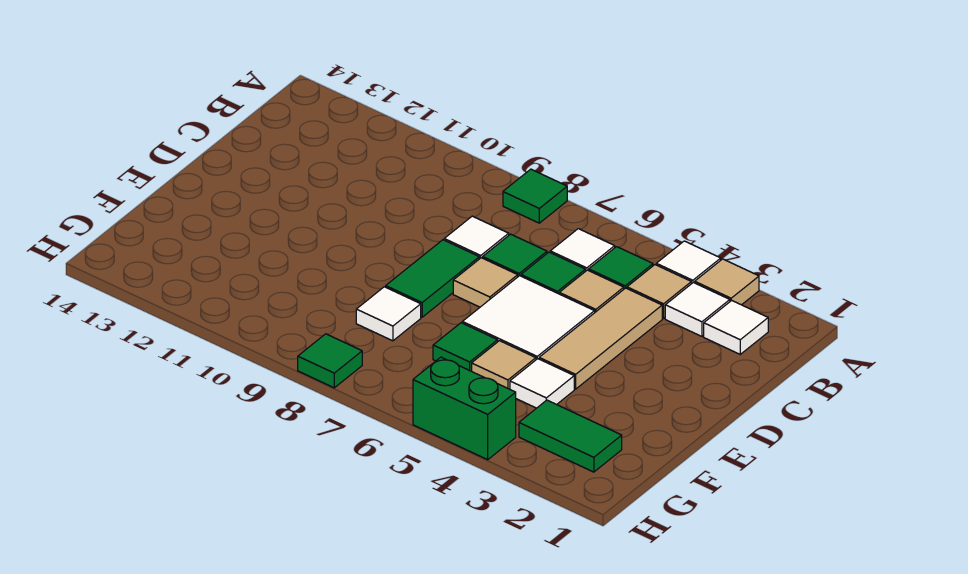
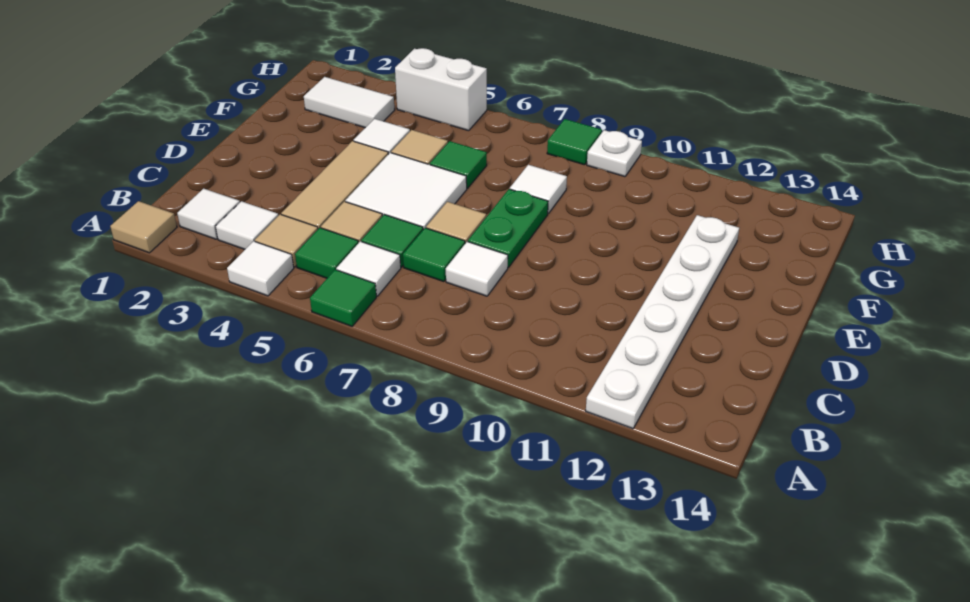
tan 1x1 tile [695,259,759,305] -> tan 1x1 tile moved to [110,201,177,253]
green 1x1 tile [503,169,567,223] -> green 1x1 tile moved to [310,270,376,326]
none -> white 1x6 plate [586,215,739,429]
green 1x2 tile [386,240,479,317] -> green 1x2 plate [468,189,548,267]
green 1x2 tile [519,400,622,472] -> white 1x2 tile [304,77,395,128]
green 1x2 brick [413,357,516,460] -> white 1x2 brick [395,48,487,131]
none -> white 1x1 plate [587,130,642,177]

